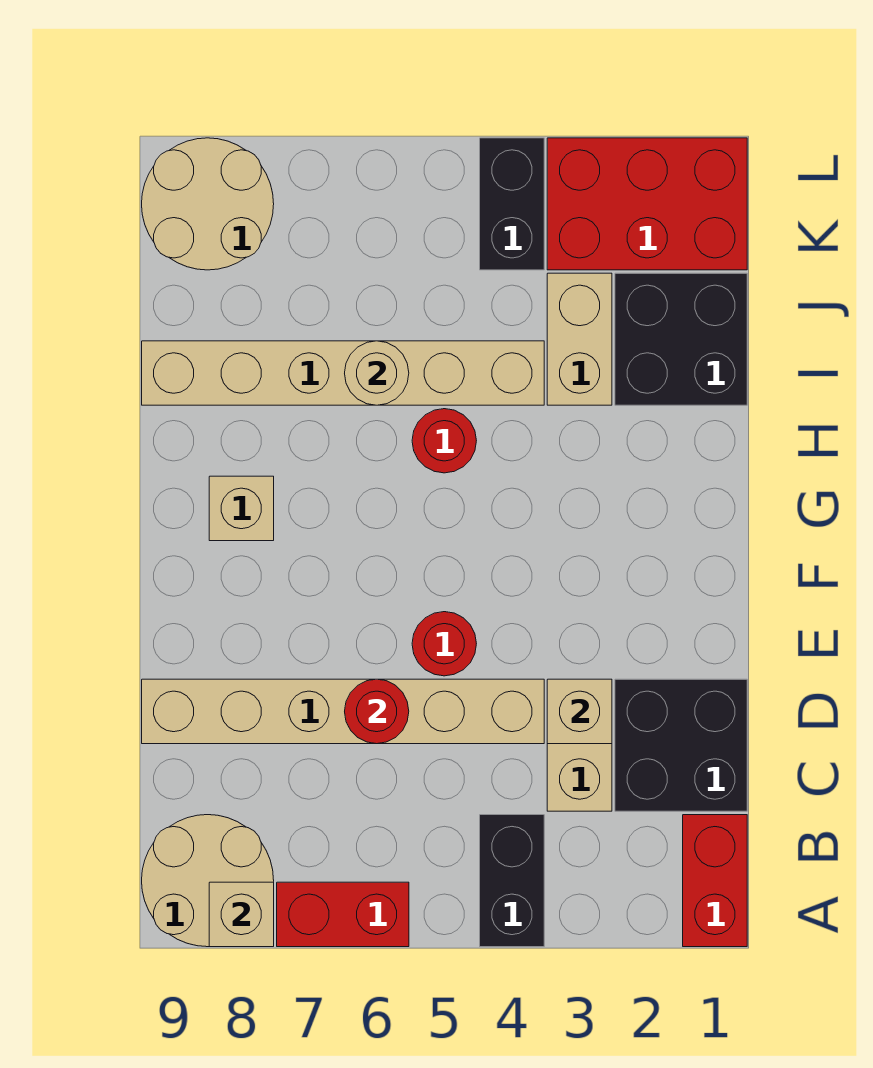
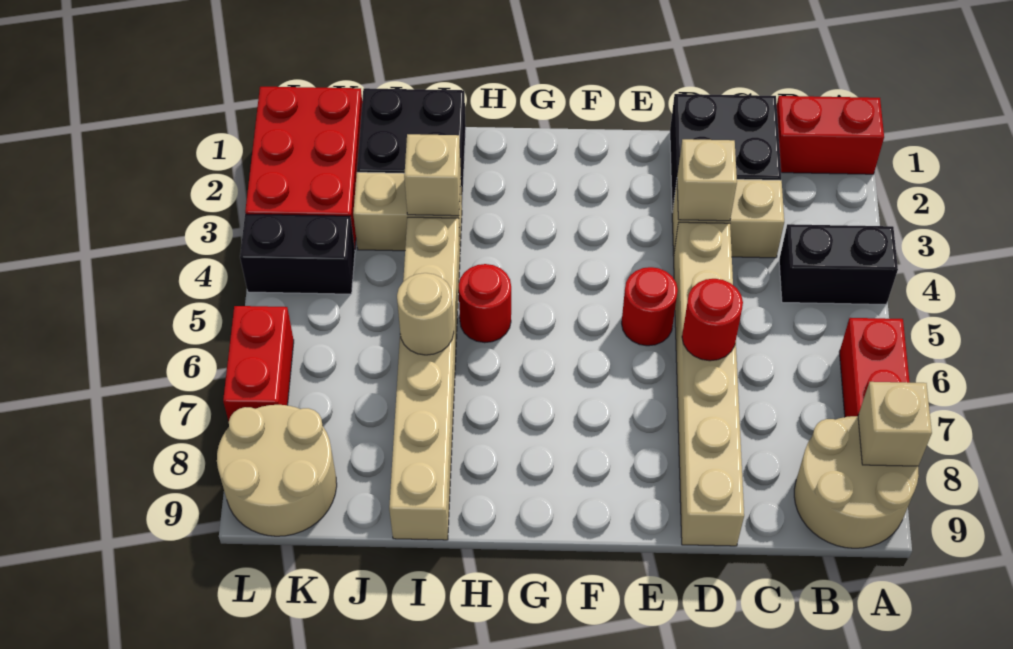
tan 1x1 brick [209,476,274,541] -> tan 1x1 brick moved to [404,134,461,216]
none -> red 1x2 brick [223,306,294,421]

